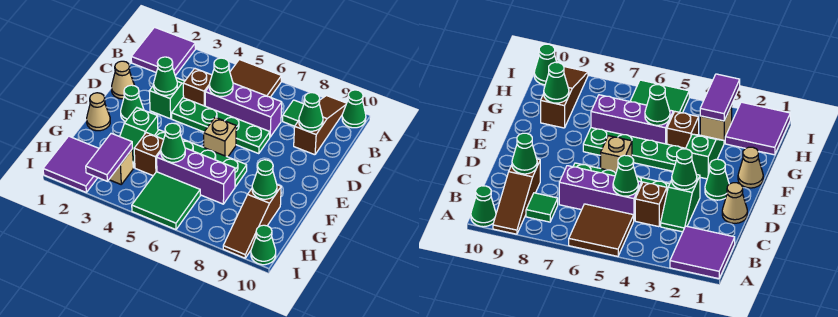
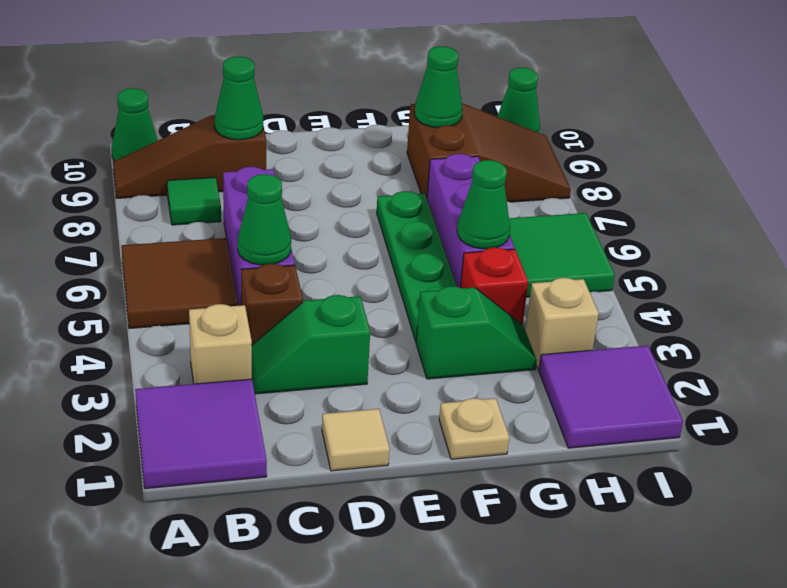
tan 1x1 cone [112,61,135,99] -> tan 1x1 tile [322,409,390,471]
green 1x1 cone [154,57,177,95] -> none
green 1x4 plate [172,98,270,153] -> none
green 1x1 cone [121,85,144,122] -> none
tan 1x1 brick [204,117,236,157] -> tan 1x1 brick moved to [189,304,252,384]
tan 1x1 cone [87,93,110,131] -> tan 1x1 plate [439,398,509,459]
brown 1x1 brick [134,133,164,176] -> red 1x1 brick [460,247,528,325]
brown 1x3 slope [223,185,281,258] -> brown 2x3 slope [407,103,571,202]
purple 1x2 tile [86,133,132,181] -> none

